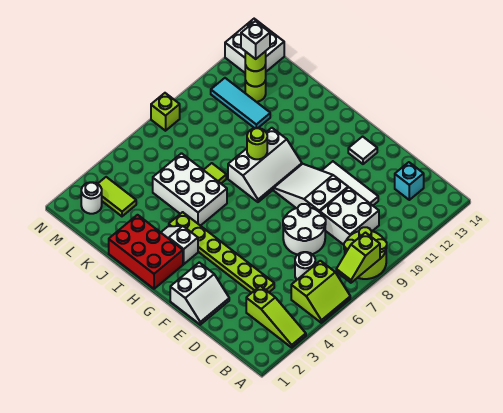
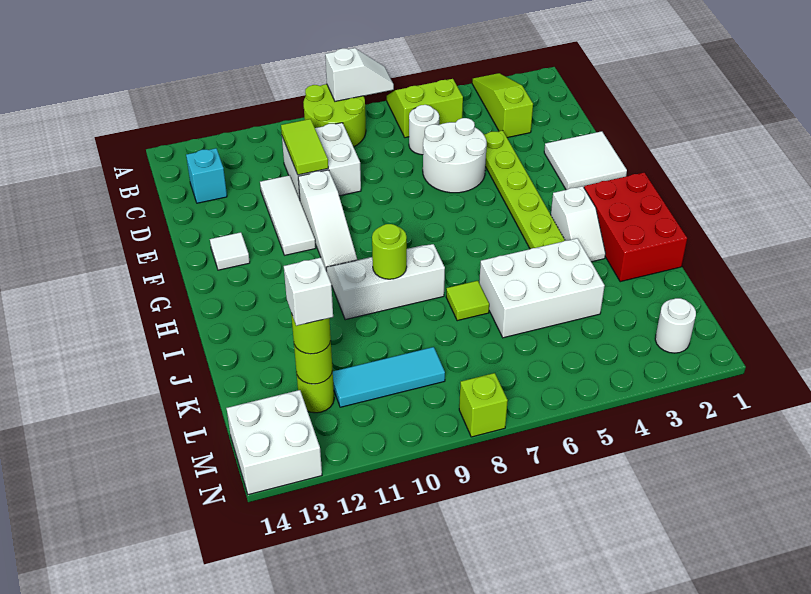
lime 1x2 slope [336,233,380,283] -> white 1x2 slope [325,48,394,101]
white 2x2 round brick [283,204,326,255] -> white 2x2 round brick moved to [423,118,487,193]
white 2x2 slope [170,263,229,325] -> white 2x2 tile [544,131,627,190]
white 2x3 slope [274,164,348,212] -> white 1x3 slope [298,170,357,271]
white 2x3 brick [153,153,227,226] -> white 2x3 brick turned to [479,238,605,338]
cyan 1x3 tile [211,78,270,128] -> cyan 1x3 tile turned to [333,347,445,407]
lime 1x2 tile [98,177,136,216] -> lime 1x2 tile moved to [281,119,328,175]

